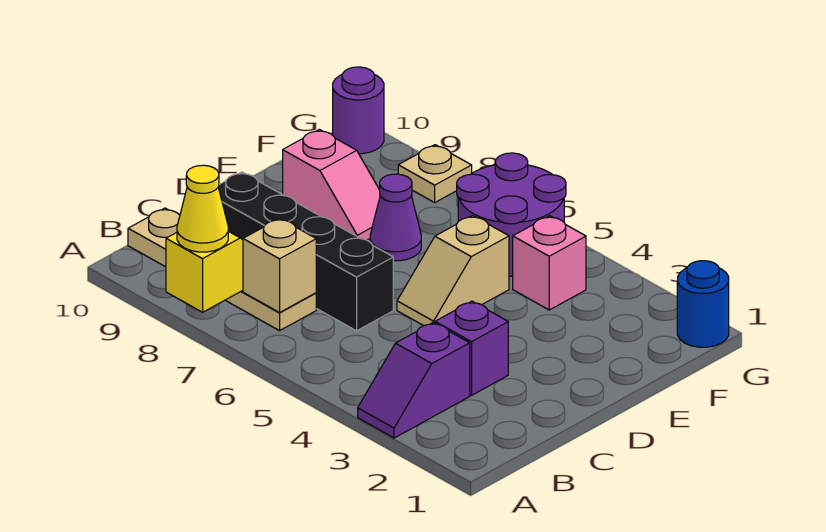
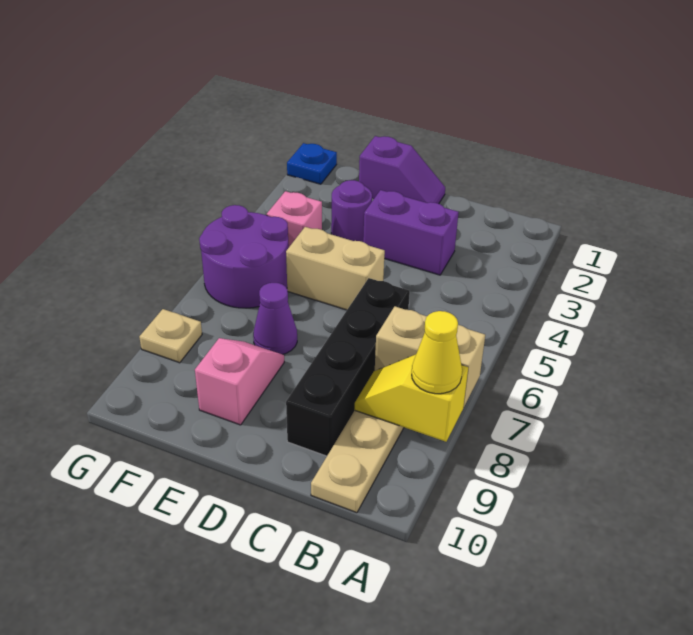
purple 1x2 slope [358,322,470,438] -> purple 1x2 slope moved to [359,136,445,204]
tan 1x1 brick [243,218,316,313] -> tan 1x2 brick [375,306,485,407]
purple 1x1 brick [435,301,508,395] -> purple 1x2 brick [363,190,459,275]
tan 1x2 slope [397,216,509,326] -> tan 1x2 brick [286,227,385,310]
blue 1x1 round brick [677,261,729,347] -> blue 1x1 plate [287,143,337,184]
purple 1x1 round brick [333,67,384,154] -> purple 1x1 round brick moved to [331,180,372,242]

